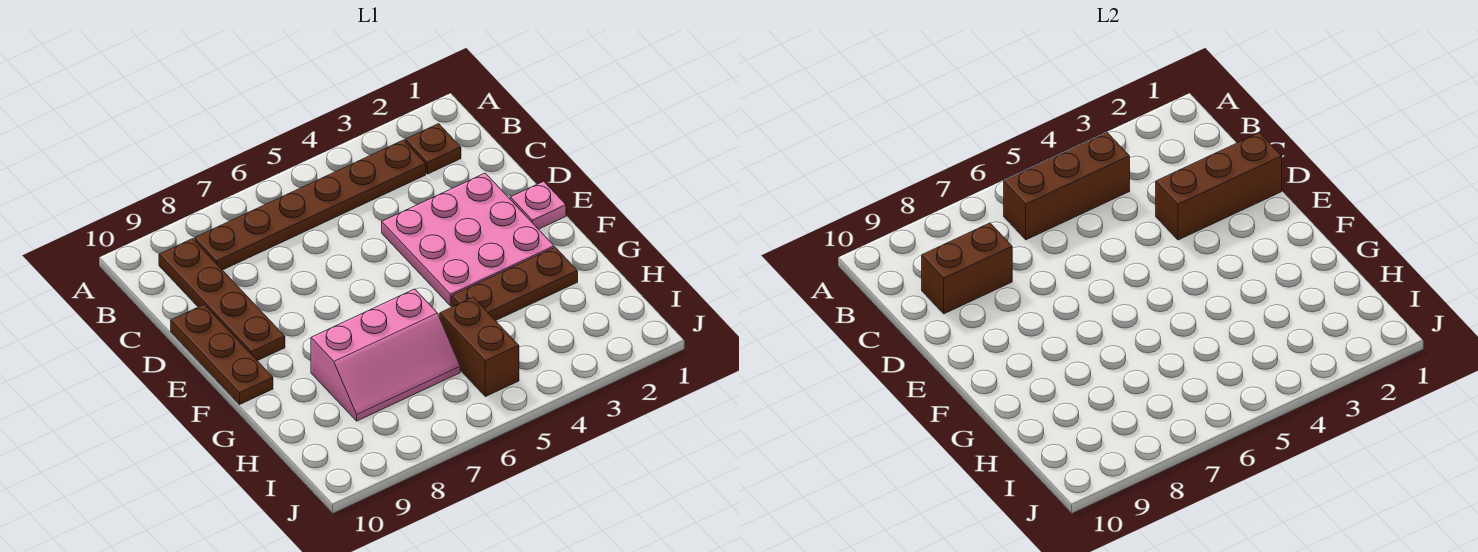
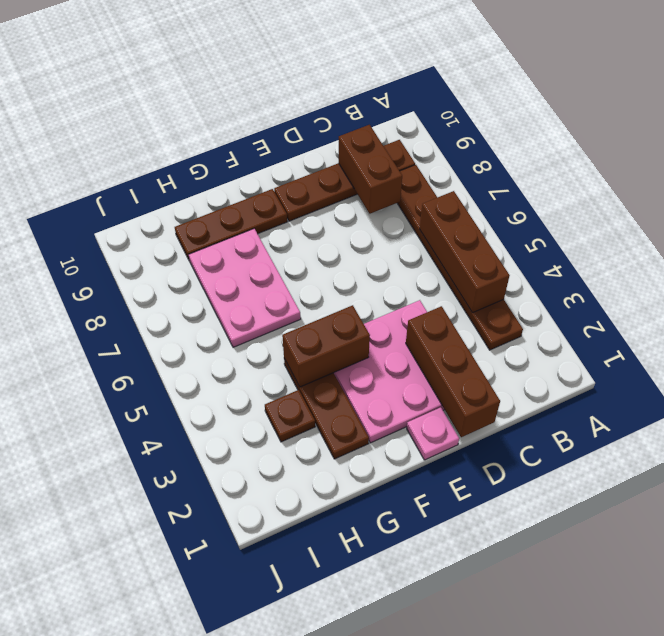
brown 1x1 plate [405,124,461,174] -> brown 1x1 plate moved to [265,390,315,442]
brown 1x3 plate [171,305,273,404] -> brown 1x3 plate moved to [175,189,287,260]
pink 2x3 slope [311,289,460,421] -> pink 2x3 plate [189,229,301,347]
brown 1x2 brick [440,297,519,397] -> brown 1x2 brick moved to [282,305,370,387]

